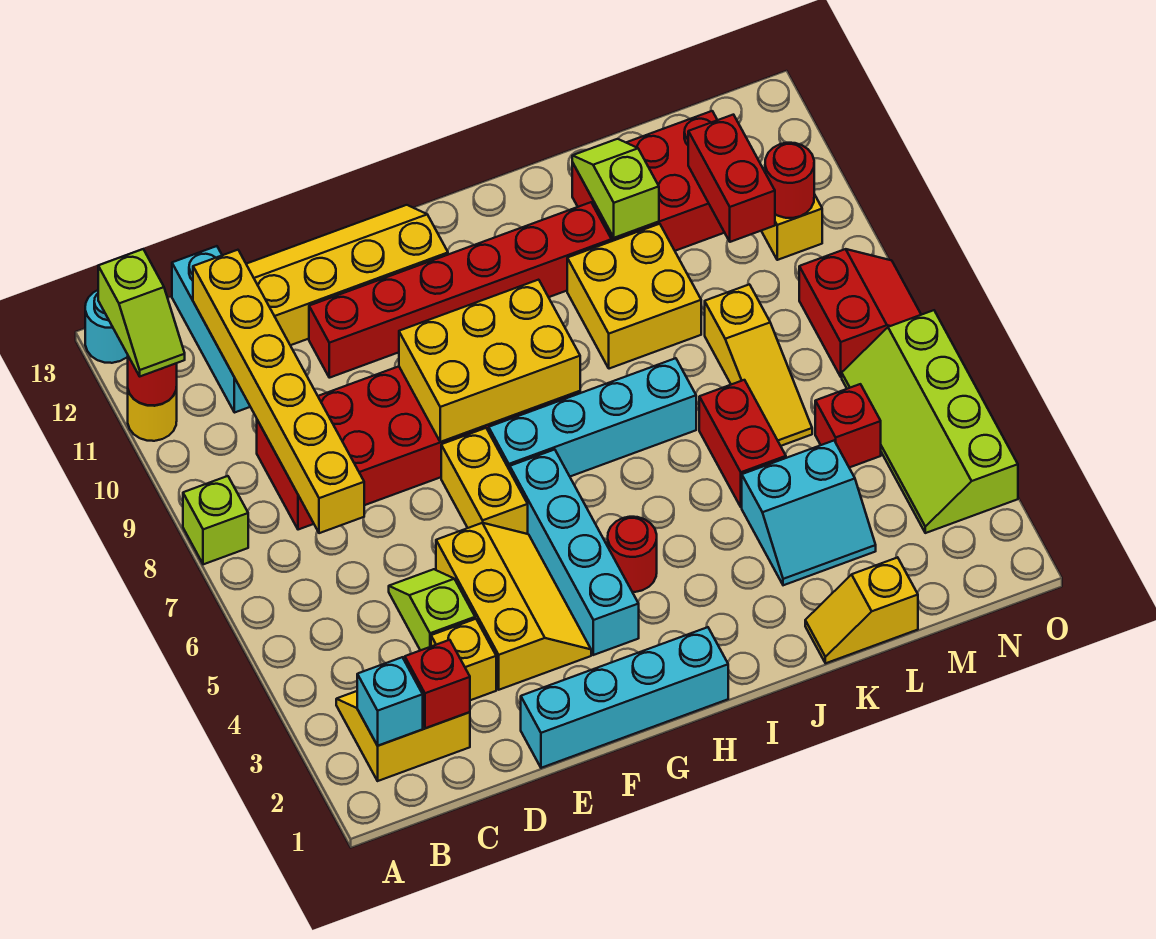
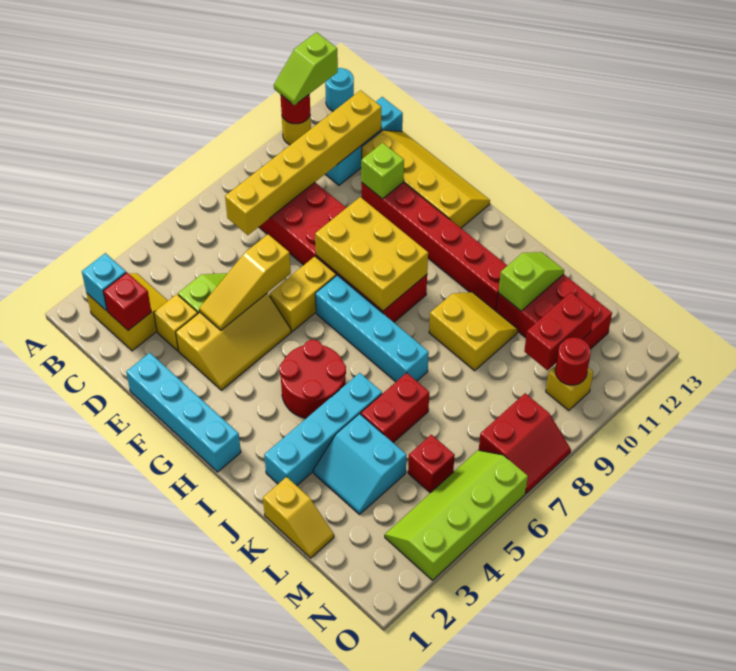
lime 1x1 brick [183,476,248,564] -> lime 1x1 brick moved to [361,143,404,199]
cyan 1x4 brick [510,450,639,655] -> cyan 1x4 brick moved to [264,373,382,486]
red 1x1 round brick [608,517,657,592] -> red 2x2 round brick [279,340,346,418]
yellow 2x2 brick [567,224,701,369] -> yellow 2x2 slope [429,292,518,371]
yellow 1x2 slope [805,557,918,663] -> yellow 1x2 slope turned to [263,477,334,558]
yellow 1x3 slope [705,284,812,446] -> yellow 1x3 slope moved to [199,234,291,330]

